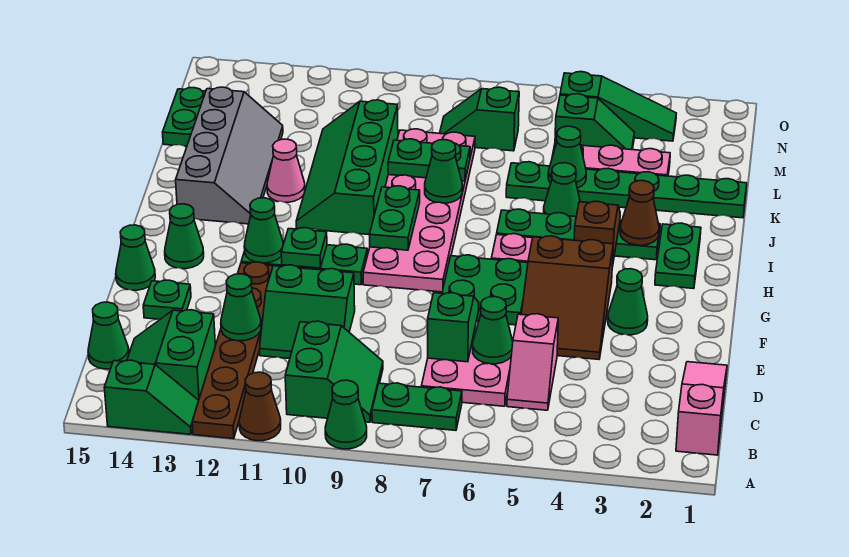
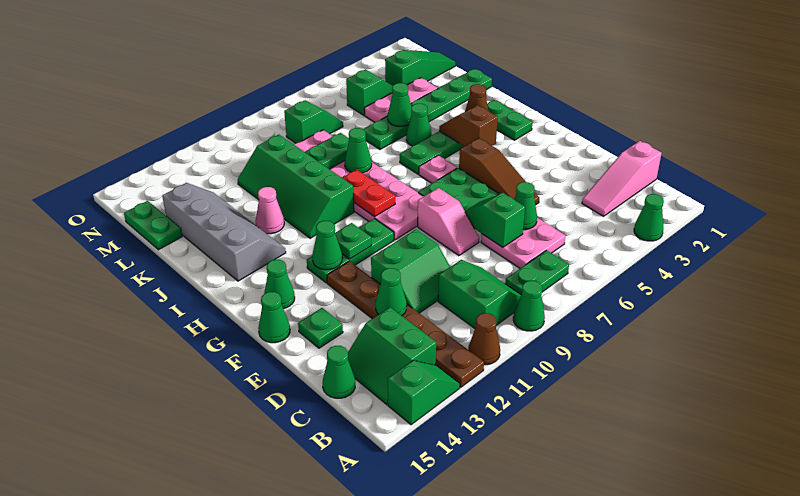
pink 1x3 slope [676,362,727,455] -> pink 1x3 slope turned to [582,141,662,216]
pink 1x2 slope [507,314,558,410] -> pink 1x2 slope moved to [418,188,479,256]
brown 2x3 slope [521,236,613,359] -> brown 1x3 slope [459,138,539,205]
green 1x1 cone [608,269,648,335] -> green 1x1 cone moved to [634,194,664,241]
green 1x2 plate [369,186,420,250] -> red 1x2 plate [342,170,395,217]
green 1x2 slope [440,87,519,151] -> green 1x2 slope turned to [284,100,343,143]
green 1x3 slope [560,72,676,141] -> green 1x3 slope moved to [385,50,455,86]

